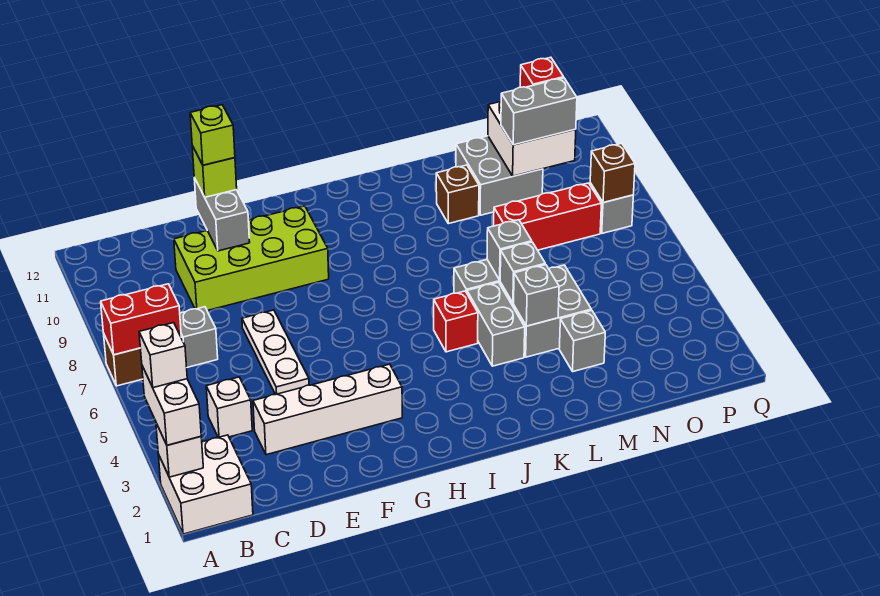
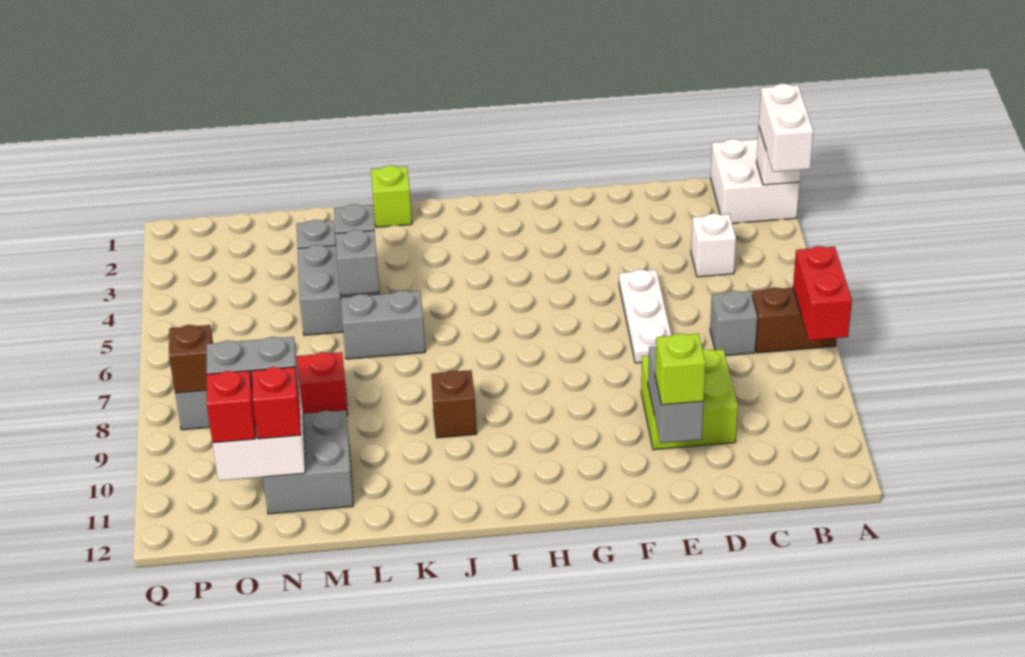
white 1x1 brick [139,323,187,388] -> none
red 1x2 brick [101,284,181,355] -> red 1x2 brick turned to [793,246,852,340]
white 1x4 brick [253,364,402,455] -> none
lime 2x4 brick [174,206,329,311] -> lime 2x2 brick [641,349,738,450]
lime 1x1 brick [190,105,235,165] -> lime 1x1 brick moved to [371,165,412,227]
red 1x1 brick [434,291,478,352] -> red 1x1 brick moved to [252,367,301,439]
grey 1x2 brick [467,282,525,366] -> none
grey 1x1 brick [487,220,532,280] -> none
brown 1x1 brick [436,165,479,224] -> brown 1x1 brick moved to [431,370,477,438]

